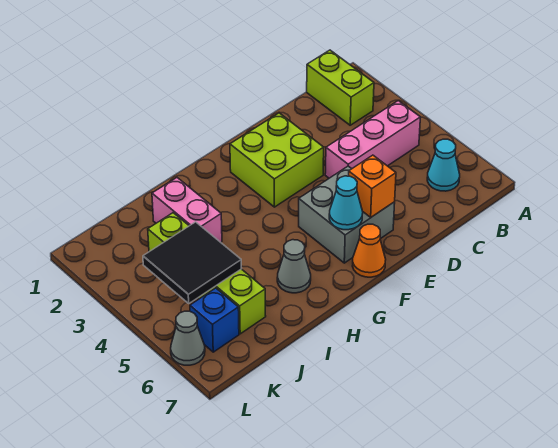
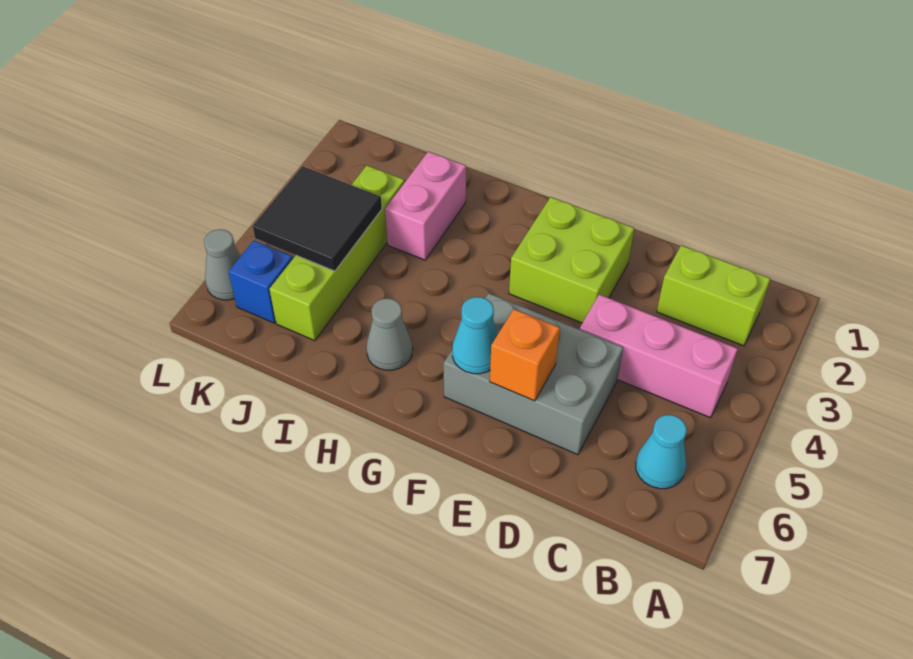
lime 1x2 brick [307,50,374,125] -> lime 1x2 brick turned to [657,245,770,346]
grey 2x2 brick [299,166,395,263] -> grey 2x3 brick [444,293,623,455]
orange 1x1 cone [353,224,386,277] -> none

